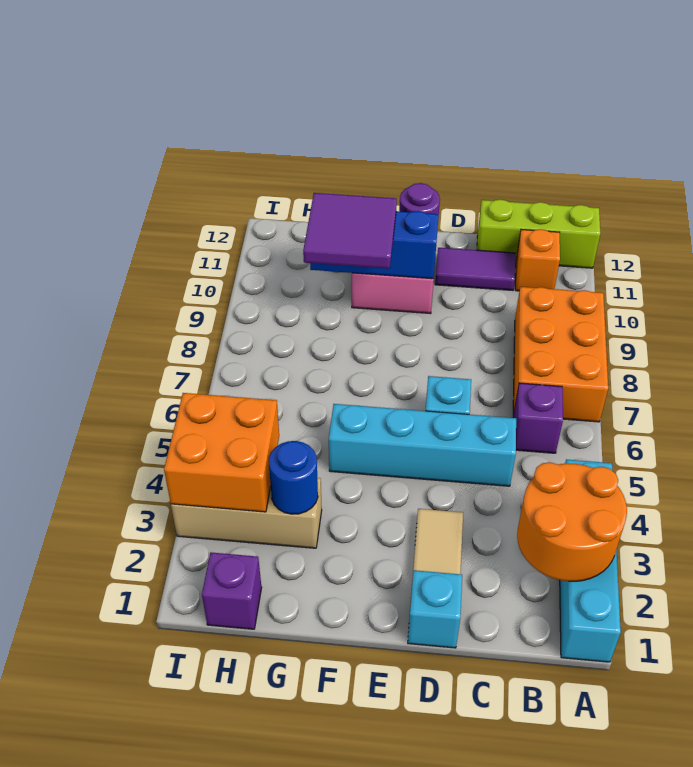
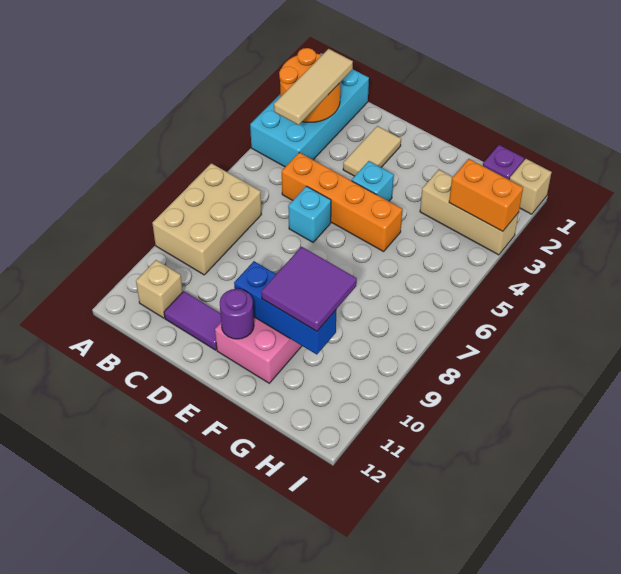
cyan 1x4 brick [560,459,621,662] -> cyan 2x4 brick [250,53,369,167]
orange 2x3 brick [513,287,608,422] -> tan 2x3 brick [152,163,261,275]
lime 1x3 brick [477,199,600,268] -> none
none -> tan 1x3 tile [274,49,353,125]
purple 1x1 brick [513,383,563,453] -> none
orange 1x1 brick [515,229,560,291] -> tan 1x1 brick [136,260,183,318]
cyan 1x4 brick [329,404,516,486] -> orange 1x4 brick [282,152,402,252]
cyan 1x1 brick [408,570,462,648] -> cyan 1x1 brick moved to [352,161,394,201]
blue 1x1 round brick [269,441,318,514] -> none
orange 2x2 brick [164,393,279,512] -> orange 1x2 brick [449,159,523,232]
none -> tan 1x1 brick [510,159,552,214]

